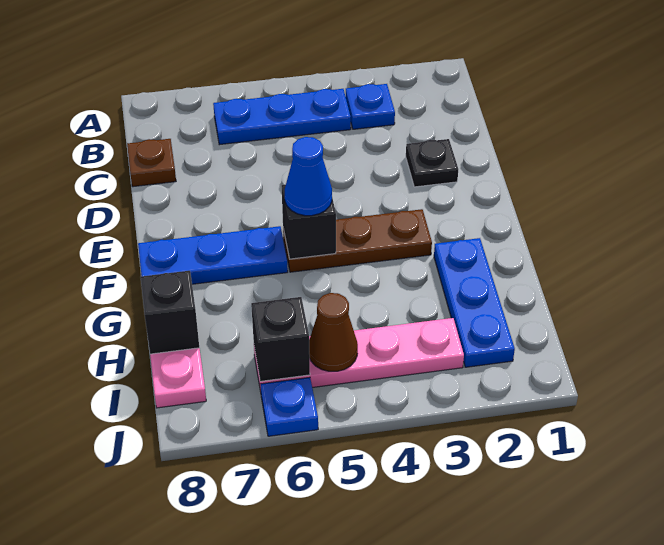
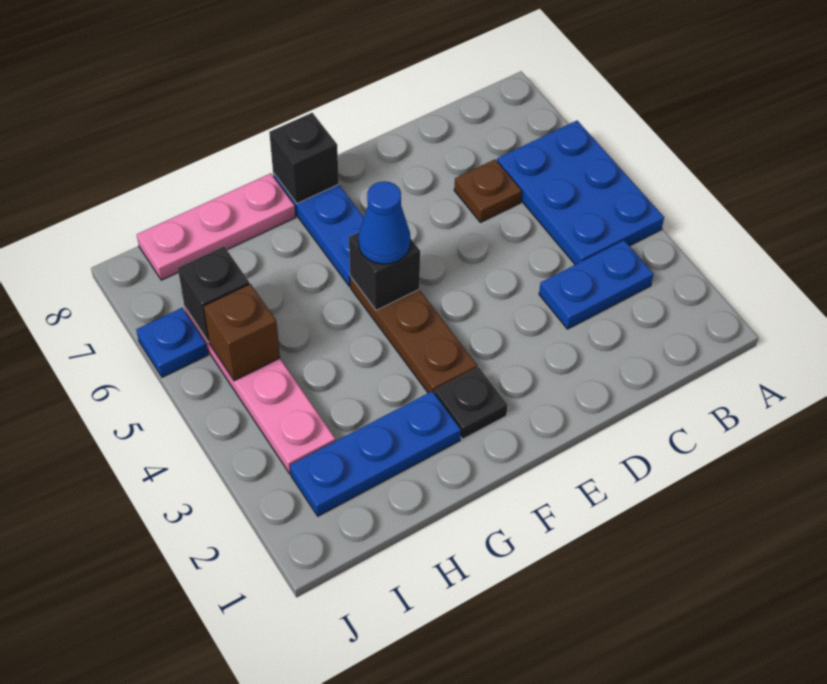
blue 1x1 plate [346,84,395,129] -> blue 1x2 plate [539,240,653,329]
blue 1x3 plate [213,89,351,145] -> blue 2x3 plate [497,121,664,265]
brown 1x1 plate [127,139,176,187] -> brown 1x1 plate moved to [454,159,522,222]
black 1x1 plate [406,139,458,187] -> black 1x1 plate moved to [434,367,508,439]
black 1x1 brick [140,271,199,354] -> black 1x1 brick moved to [269,113,339,204]
brown 1x1 cone [309,293,358,371] -> brown 1x1 brick [204,284,280,381]

